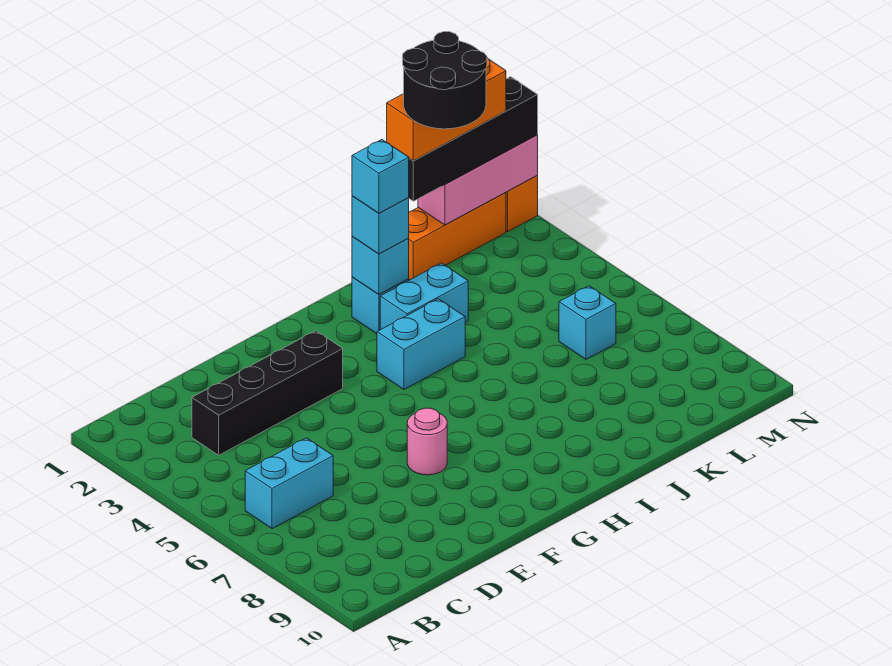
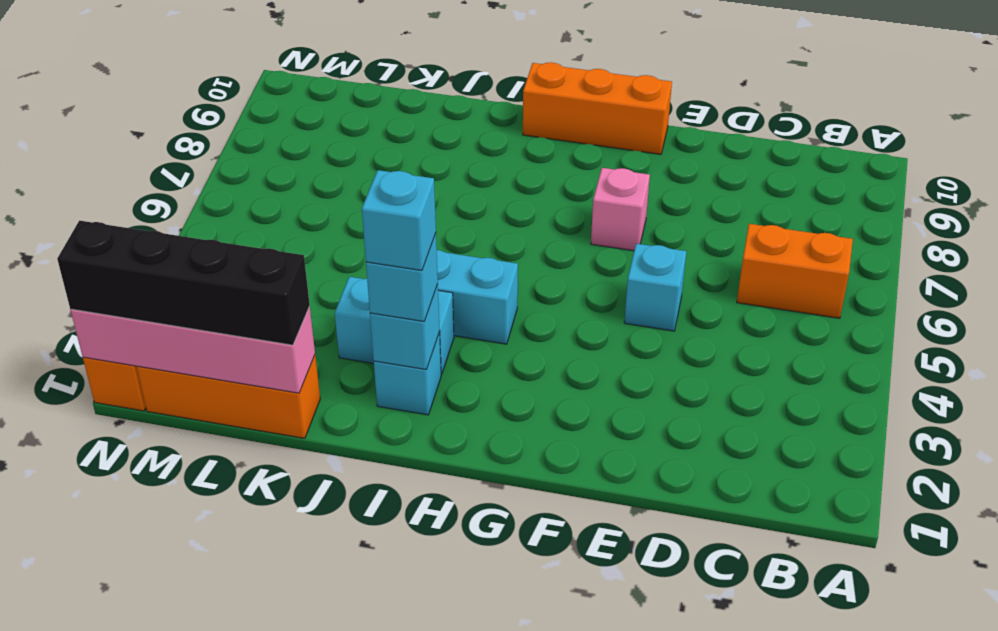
cyan 1x2 brick [245,438,333,529] -> orange 1x2 brick [737,224,853,318]
black 1x4 brick [192,331,343,455] -> none
pink 1x1 round brick [407,408,447,475] -> pink 1x1 brick [591,168,650,251]
orange 1x3 brick [387,58,506,161] -> orange 1x3 brick moved to [523,62,672,154]
black 2x2 round brick [403,32,487,129] -> none
pink 1x3 brick [418,135,538,225] -> pink 1x4 brick [71,307,315,393]
cyan 1x1 brick [559,286,616,359] -> cyan 1x1 brick moved to [624,244,686,331]

